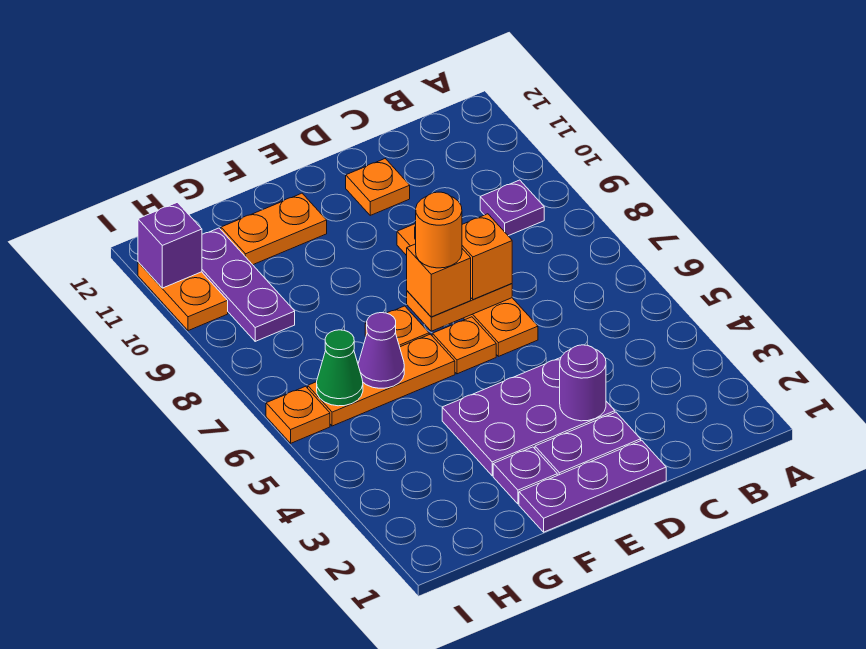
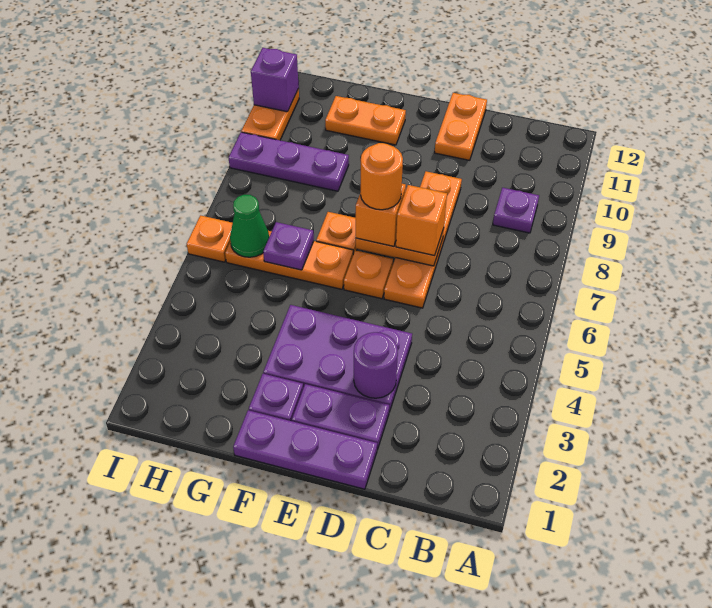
orange 1x1 plate [346,159,410,215] -> orange 1x2 plate [435,93,487,160]
purple 1x1 cone [358,313,404,388] -> purple 1x1 plate [263,222,314,270]
purple 1x3 plate [202,228,295,341] -> purple 1x3 plate turned to [229,132,349,191]

